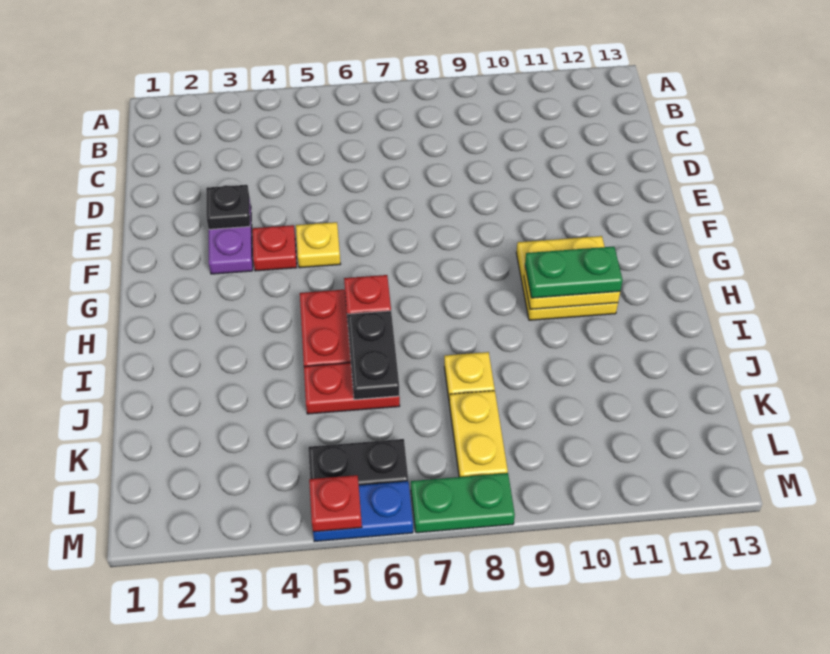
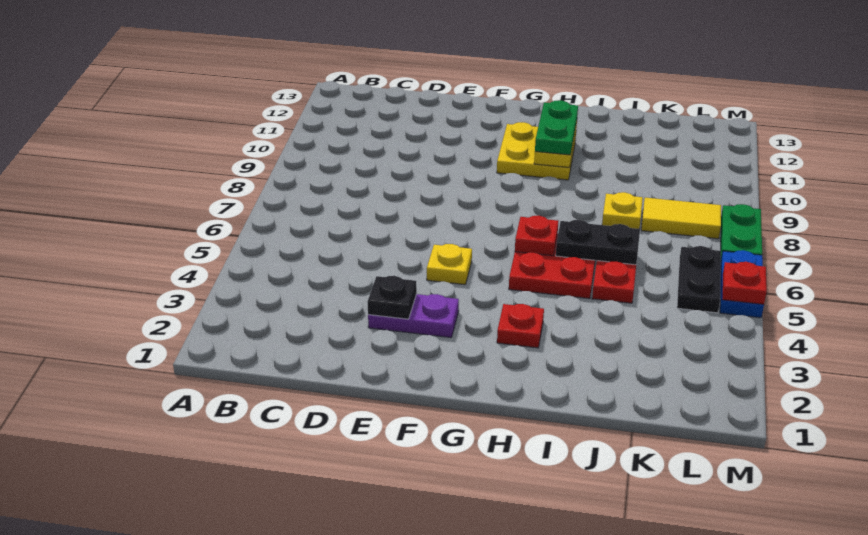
red 1x1 plate [252,225,297,271] -> red 1x1 plate moved to [497,304,544,348]
yellow 1x2 plate [449,391,508,477] -> yellow 1x2 tile [641,198,721,239]

